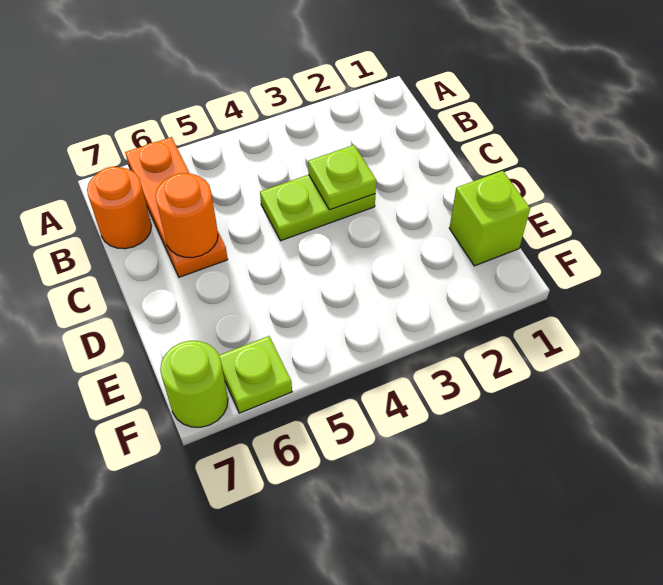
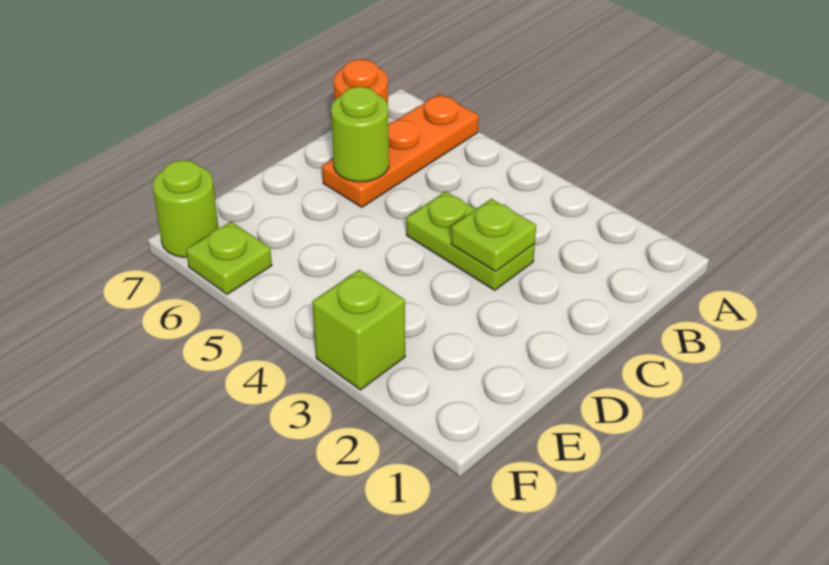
orange 1x1 round brick [156,173,218,258] -> lime 1x1 round brick [331,87,389,182]
lime 1x1 brick [449,171,530,266] -> lime 1x1 brick moved to [312,270,405,390]

